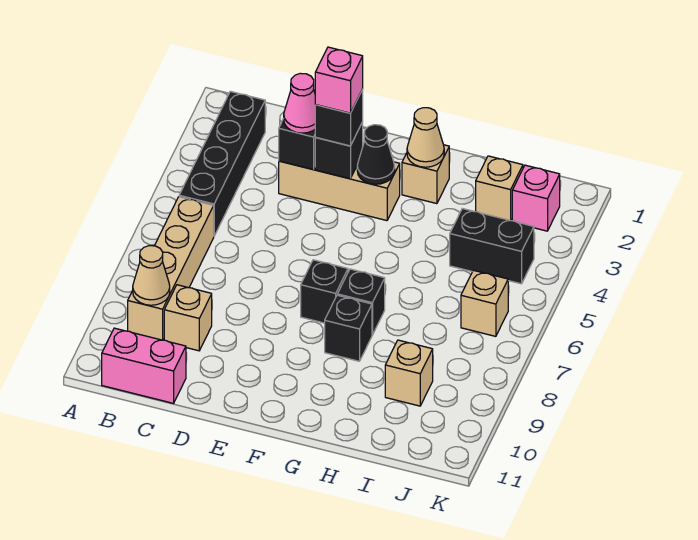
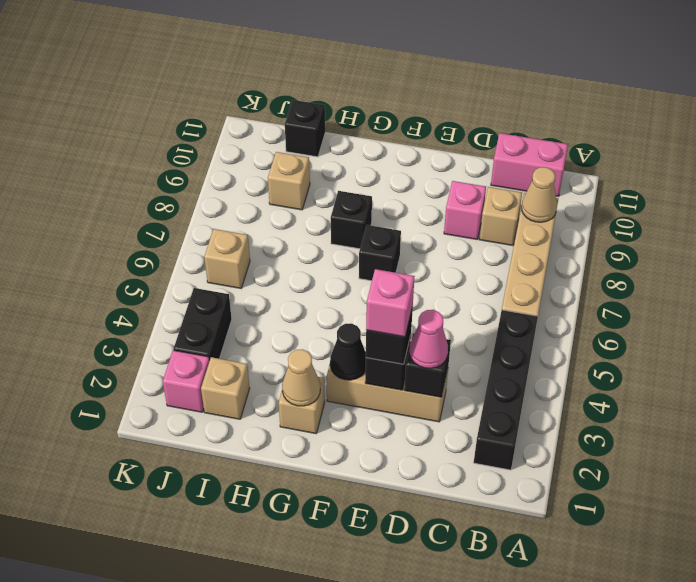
none -> pink 1x1 brick [444,181,486,239]
black 1x1 brick [337,269,385,335] -> black 1x1 brick moved to [285,100,325,157]
black 1x2 brick [450,209,534,284] -> black 1x2 brick turned to [174,288,232,360]

